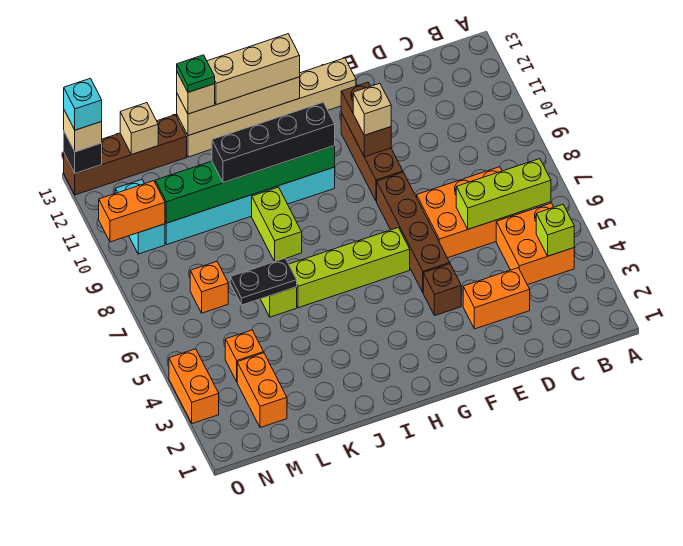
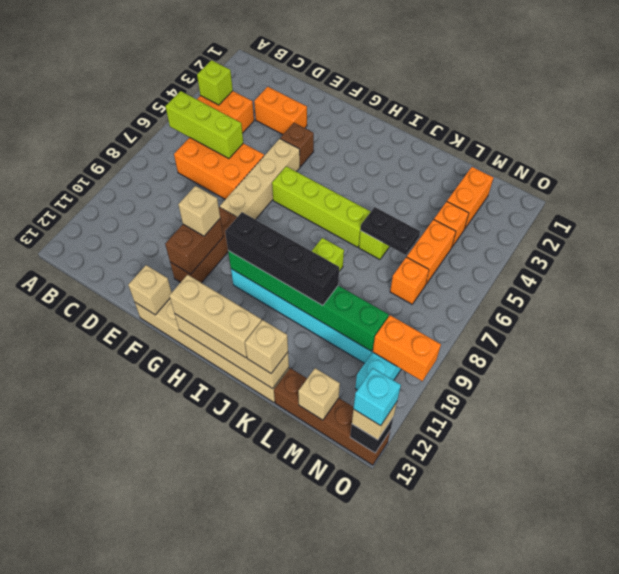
brown 1x4 brick [377,172,450,292] -> tan 1x4 brick [220,139,300,220]
none -> tan 1x1 brick [128,265,172,315]
green 1x1 plate [177,55,215,92] -> none
orange 1x2 brick [169,349,219,424] -> orange 1x2 brick moved to [407,220,456,284]

